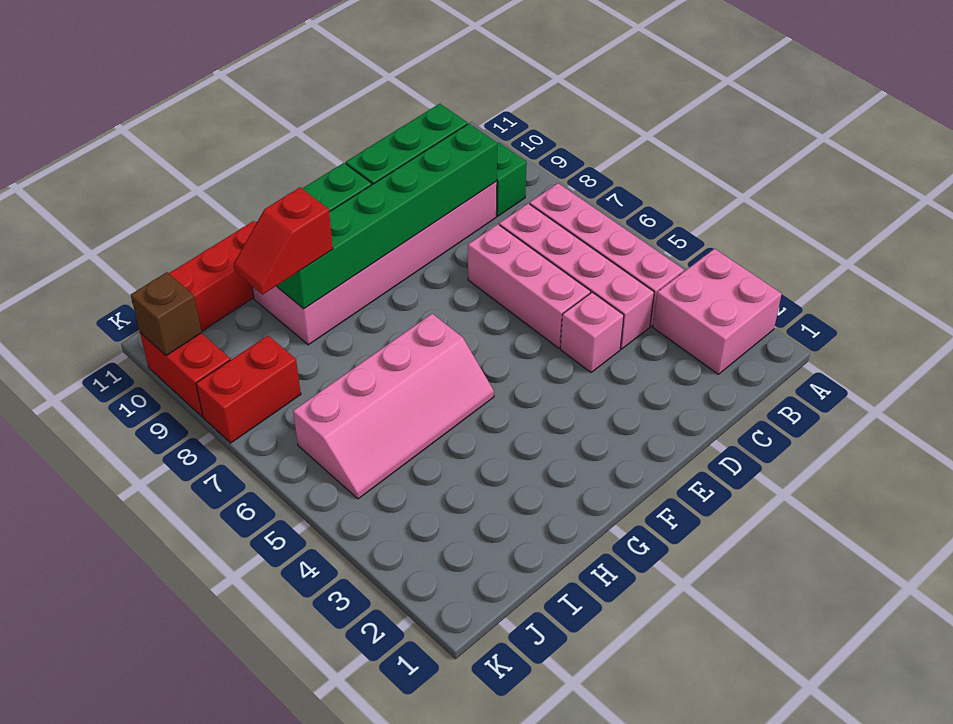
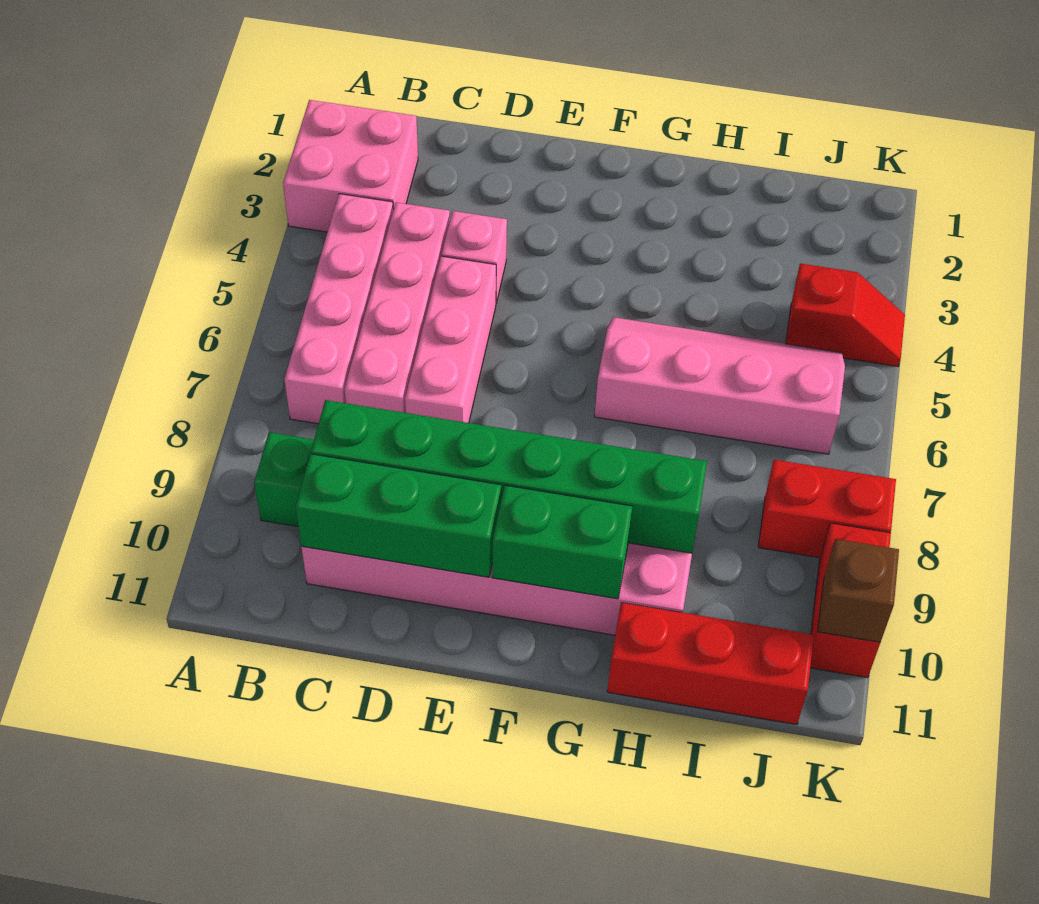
red 1x2 slope [233,187,333,294] -> red 1x2 slope moved to [786,264,905,367]

